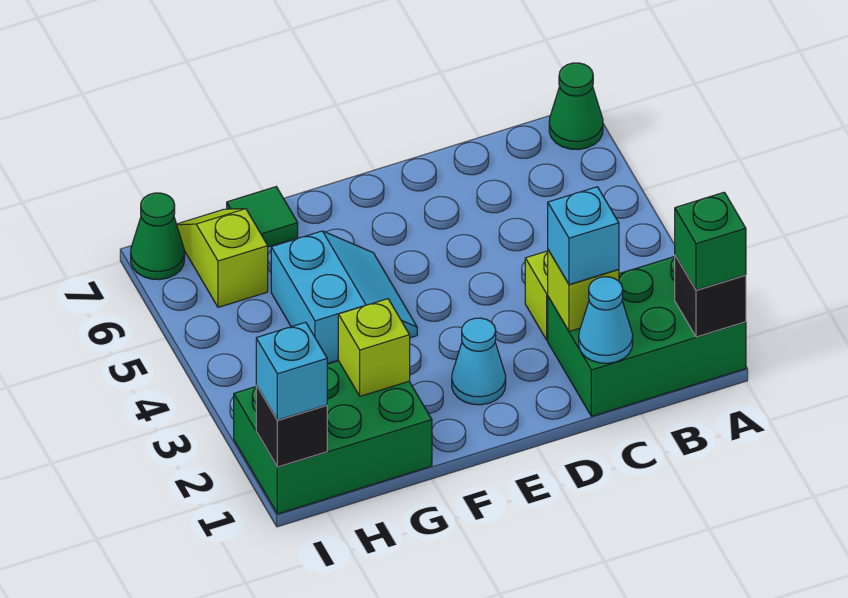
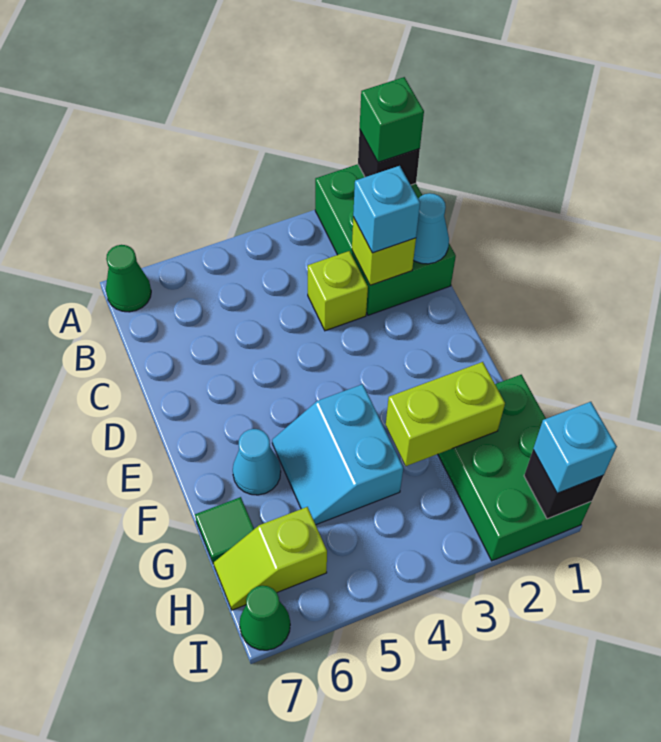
cyan 1x1 cone [452,318,506,405] -> cyan 1x1 cone moved to [233,429,281,495]
cyan 2x2 slope [271,231,417,364] -> cyan 2x2 slope turned to [272,384,403,525]
lime 1x1 brick [338,299,410,396] -> lime 1x2 brick [386,362,505,466]

